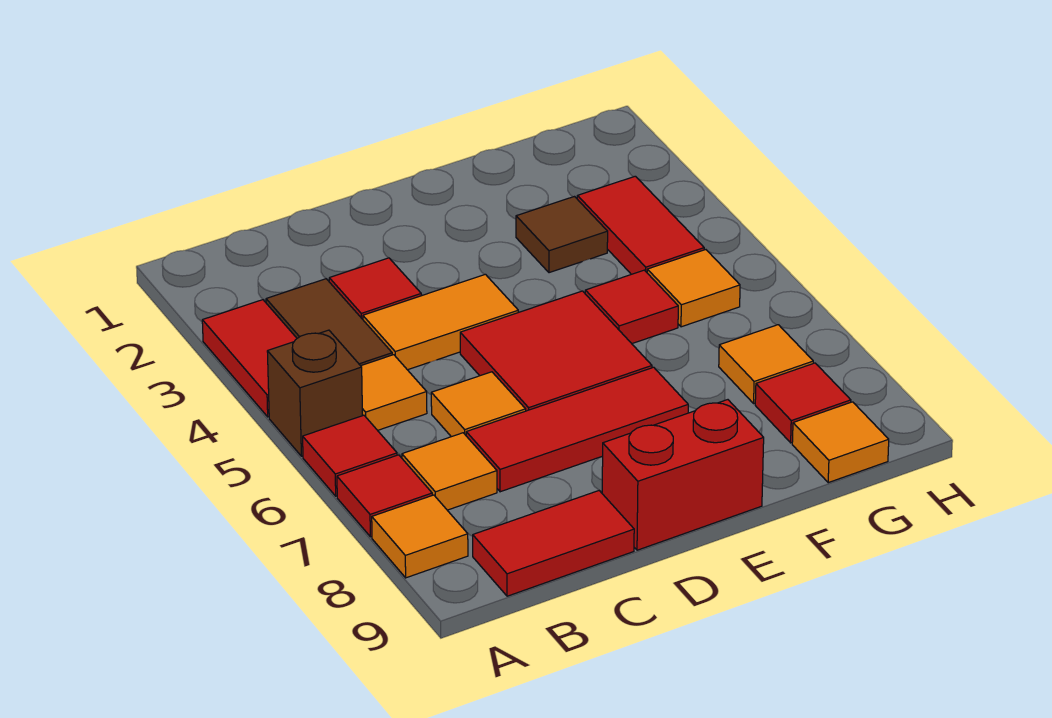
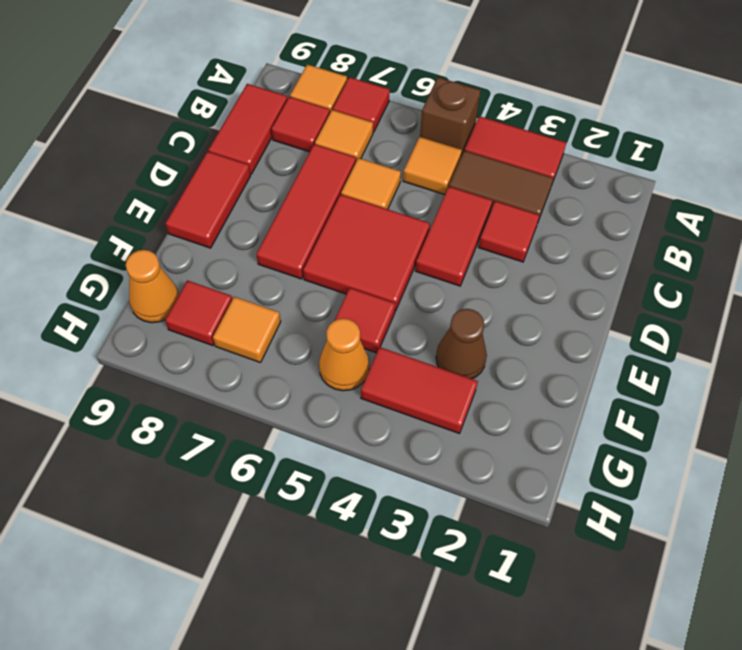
red 1x1 tile [303,415,397,496] -> red 1x1 tile moved to [271,97,330,152]
orange 1x2 tile [363,274,518,370] -> red 1x2 tile [415,187,493,286]
red 1x2 brick [602,400,764,550] -> red 1x2 tile [165,151,251,248]
brown 1x1 tile [516,197,608,273] -> brown 1x1 cone [436,309,487,379]
orange 1x1 tile [647,250,740,327] -> orange 1x1 cone [319,318,369,391]
orange 1x1 tile [792,402,889,483] -> orange 1x1 cone [126,250,179,323]

